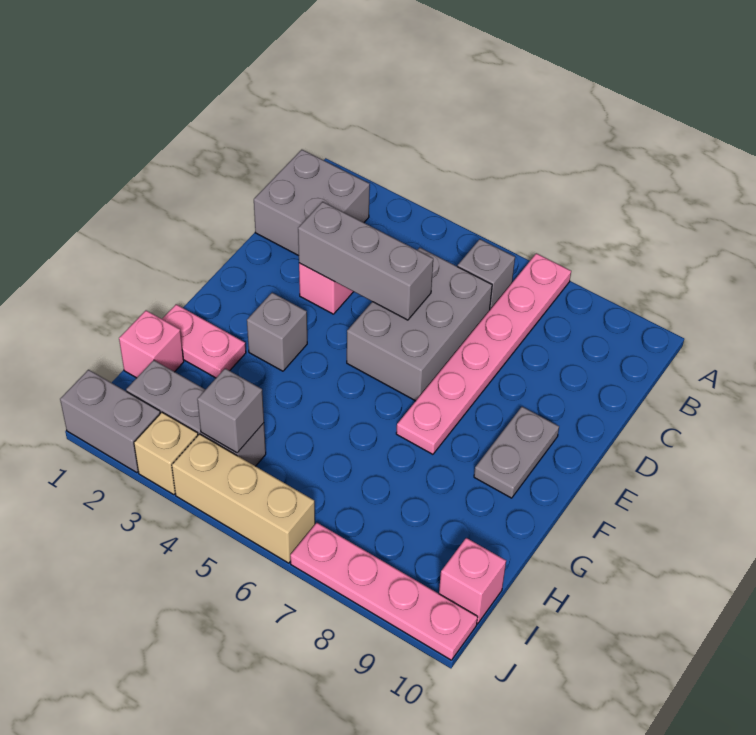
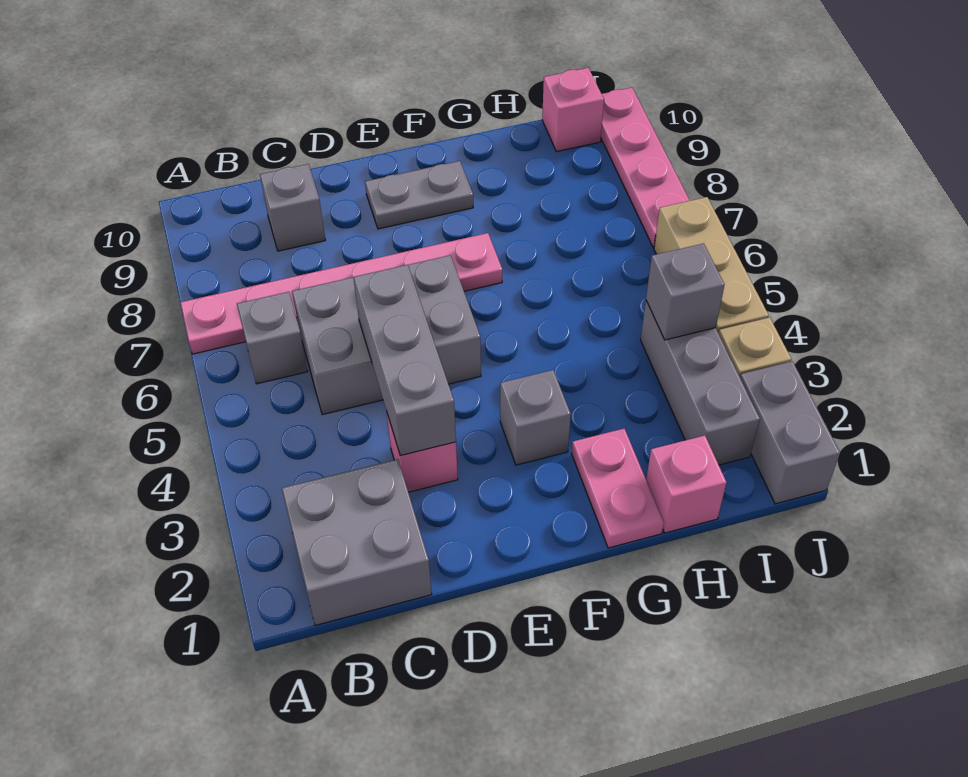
none -> grey 1x1 brick [260,164,325,251]

